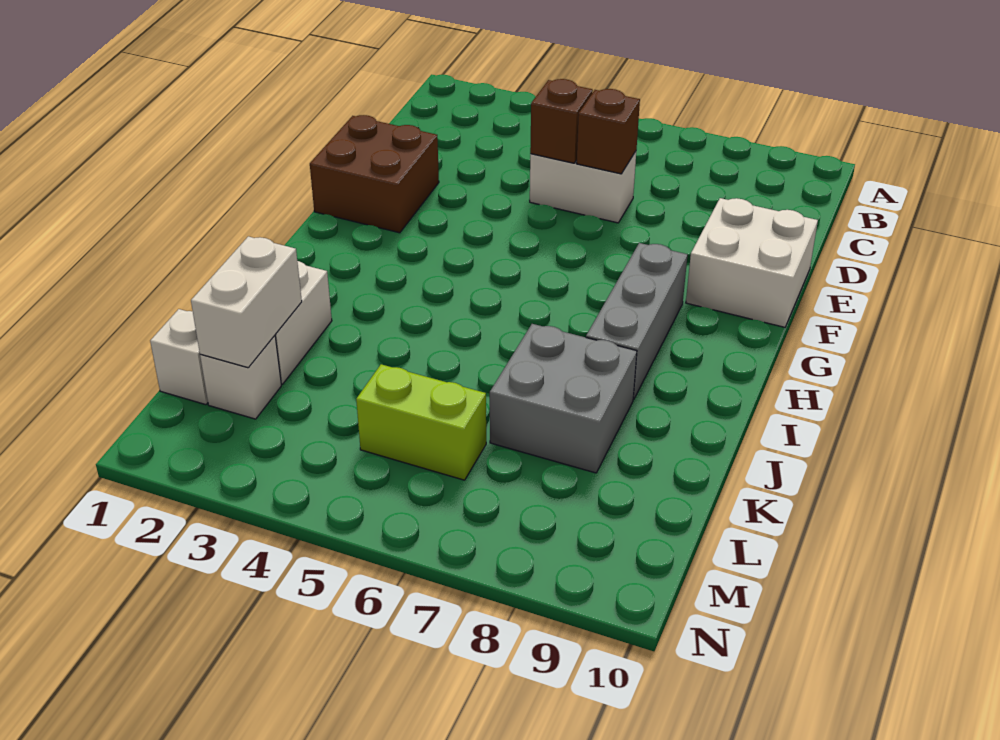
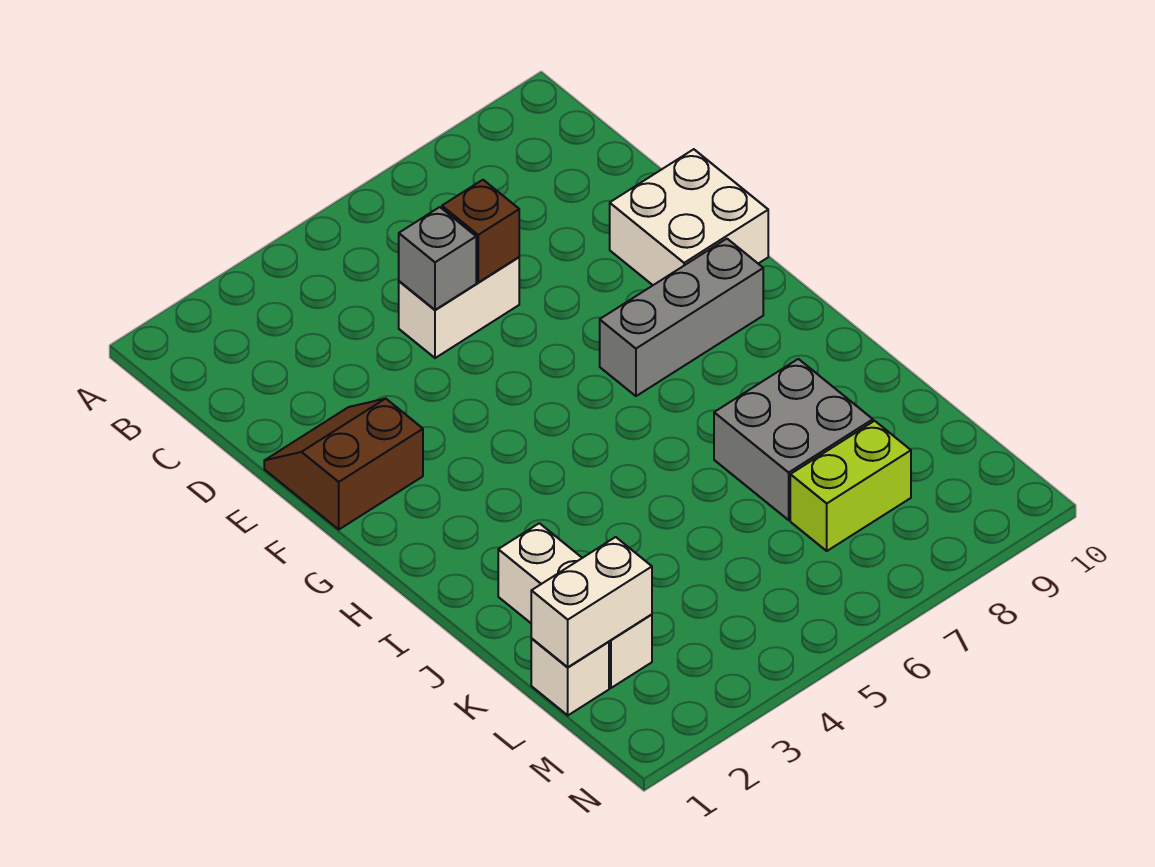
brown 1x1 brick [530,79,593,163] -> grey 1x1 brick [399,207,476,310]
brown 2x2 brick [310,115,439,233] -> brown 2x2 slope [264,399,423,529]
grey 1x3 brick [586,243,687,400] -> grey 1x3 brick turned to [600,239,763,396]
white 1x2 brick [191,236,302,368] -> white 1x2 brick turned to [531,537,652,667]
lime 1x2 brick [356,364,486,480] -> lime 1x2 brick moved to [790,421,911,551]

